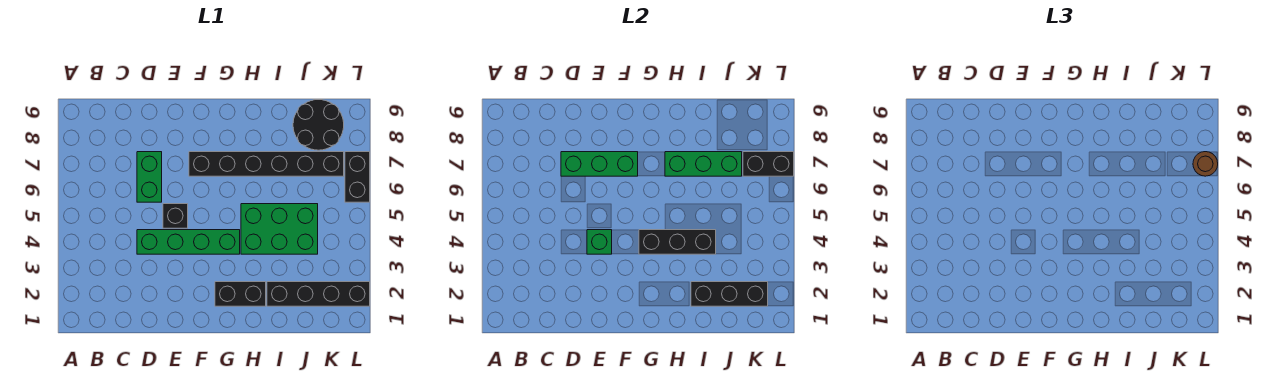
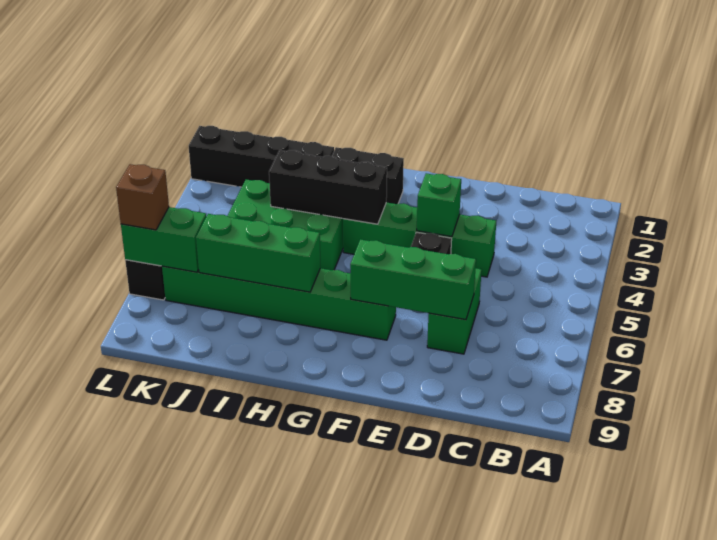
black 1x6 brick [189,152,344,176] -> green 1x6 brick [162,266,396,340]
black 1x3 brick [691,282,768,306] -> none
black 2x2 round brick [293,100,344,150] -> none
black 1x2 brick [743,152,794,176] -> green 1x2 brick [121,207,206,272]
brown 1x1 round brick [1193,152,1218,176] -> brown 1x1 brick [116,164,169,230]

